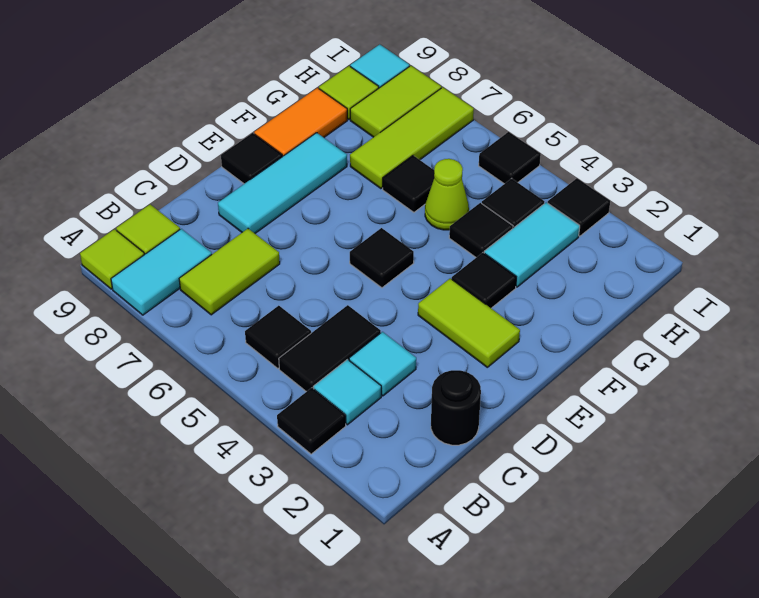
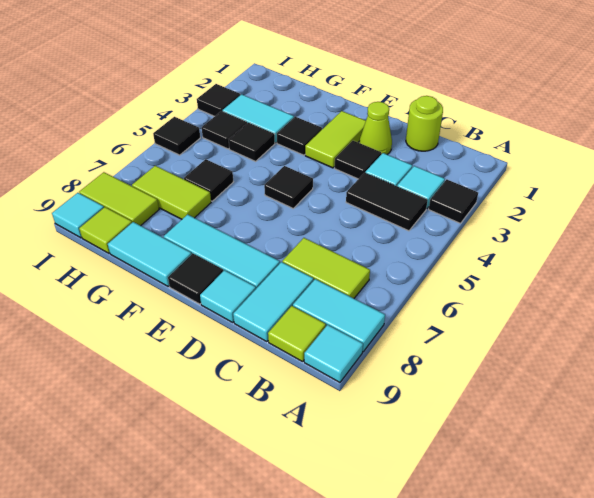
lime 1x1 tile [80,229,144,289] -> cyan 1x1 tile [304,325,363,382]
black 1x1 tile [245,306,311,368] -> black 1x1 tile moved to [335,141,381,179]
black 1x1 round brick [431,370,481,445] -> lime 1x1 round brick [406,96,443,151]
none -> cyan 1x2 tile [233,262,313,342]
none -> cyan 1x1 tile [200,270,256,322]
orange 1x2 tile [254,88,347,157] -> cyan 1x2 tile [108,222,192,286]
lime 1x1 cone [425,159,469,230] -> lime 1x1 cone moved to [359,102,392,154]
lime 1x3 tile [350,87,474,189] -> lime 1x2 tile [132,166,211,219]

